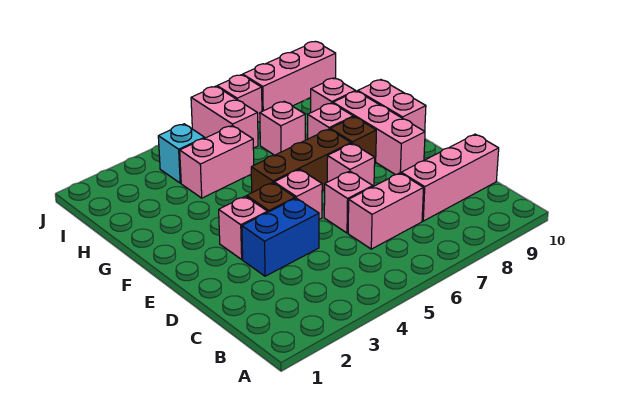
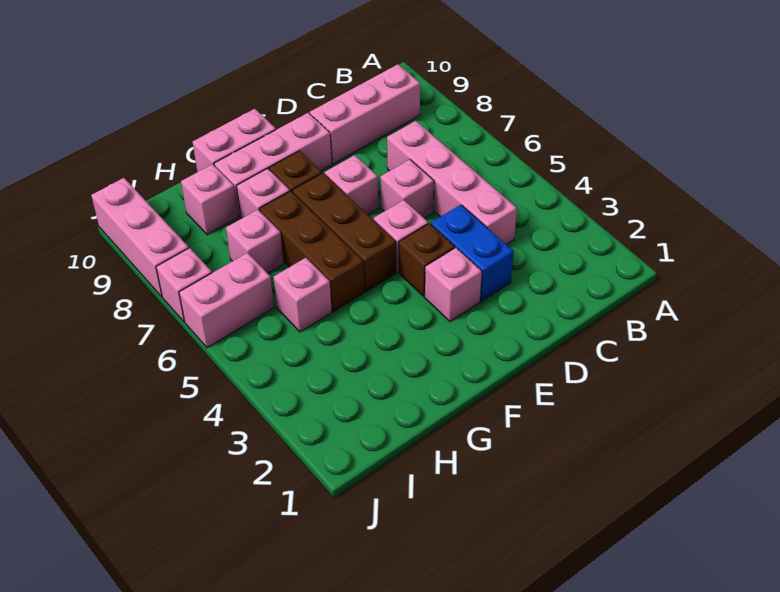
pink 1x2 brick [348,173,424,249] -> pink 1x4 brick [387,121,517,245]
pink 1x3 brick [401,134,499,221] -> pink 1x3 brick turned to [310,64,420,164]
none -> brown 1x3 brick [260,191,364,312]
pink 1x2 brick [180,126,254,198] -> pink 1x1 brick [273,258,332,332]
cyan 1x1 brick [158,124,205,183] -> none

